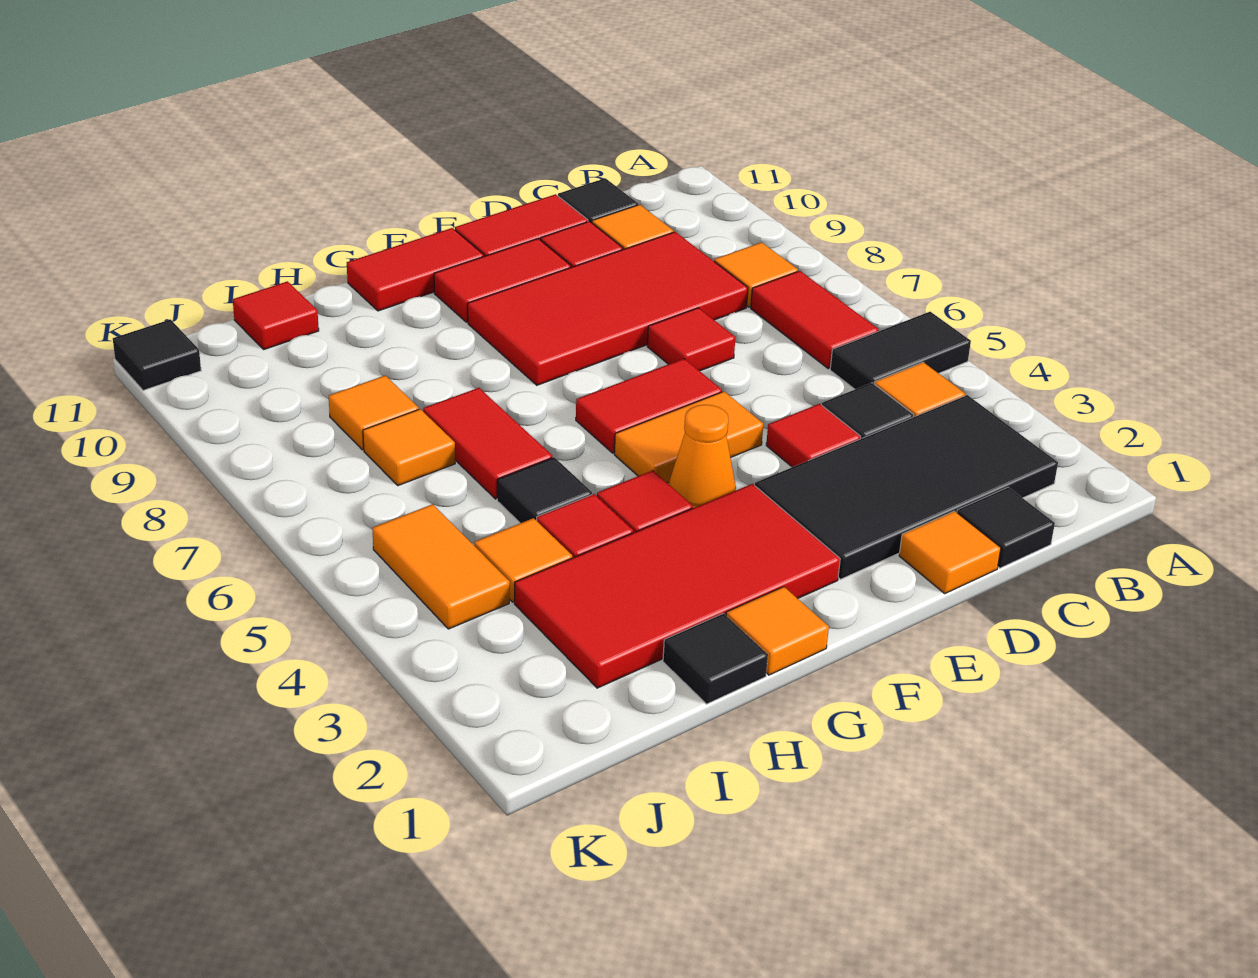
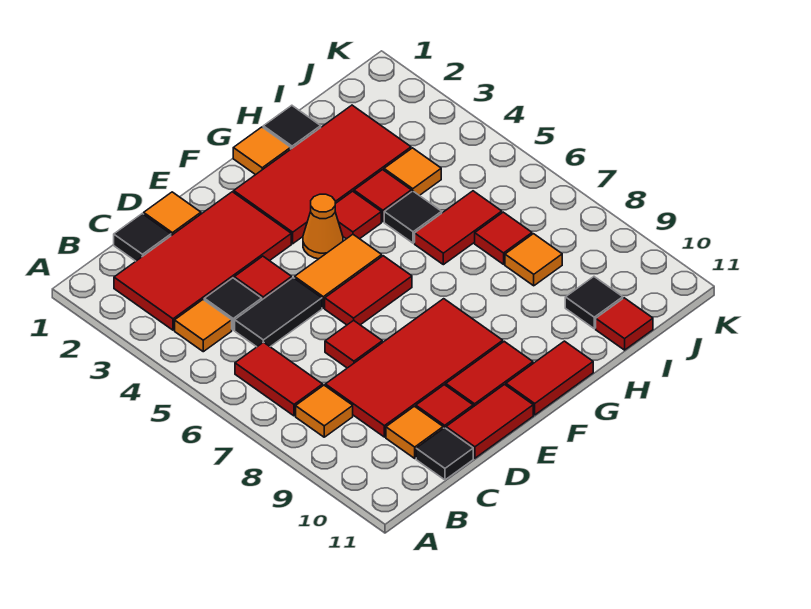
black 1x2 tile [830,312,971,389] -> black 1x2 tile moved to [235,278,322,347]
black 2x4 tile [755,395,1058,579] -> red 2x4 tile [114,192,291,330]
red 1x2 tile [423,388,552,499] -> red 1x2 tile turned to [415,191,502,265]
orange 1x1 tile [363,409,455,486] -> red 1x1 tile [475,212,532,264]
orange 1x2 tile [372,504,510,629] -> none
black 1x1 tile [113,319,201,390] -> black 1x1 tile moved to [565,277,623,328]

